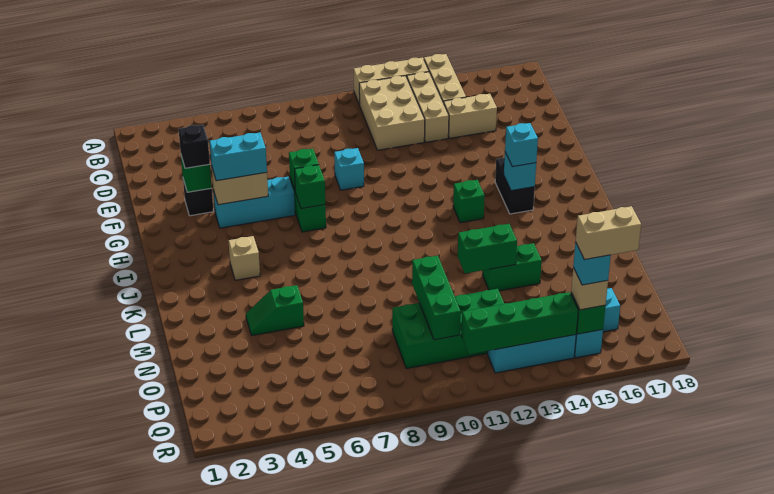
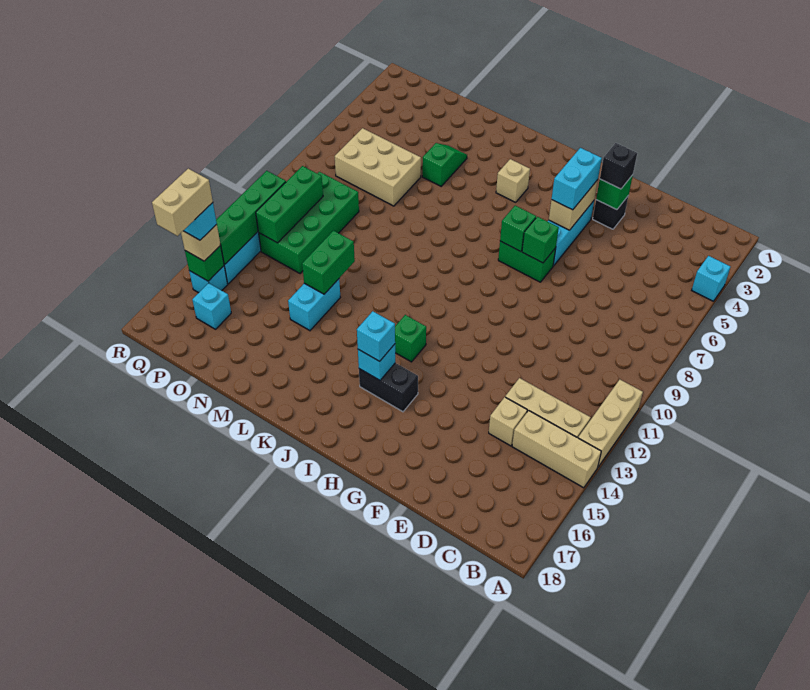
tan 2x3 brick [359,76,425,150] -> tan 2x3 brick moved to [335,128,421,206]
tan 1x2 brick [444,94,497,138] -> tan 1x1 brick [489,397,527,446]
cyan 1x1 brick [334,148,364,190] -> cyan 1x1 brick moved to [692,256,730,301]
green 1x2 brick [482,243,542,291] -> cyan 1x2 brick [288,279,340,331]
green 1x3 brick [412,256,461,340] -> green 1x3 brick turned to [256,166,323,243]

